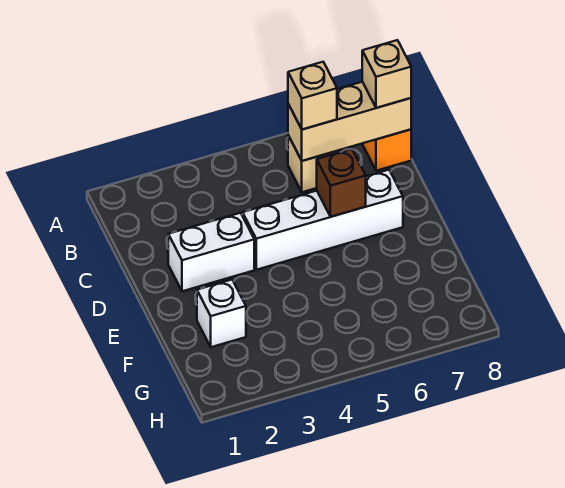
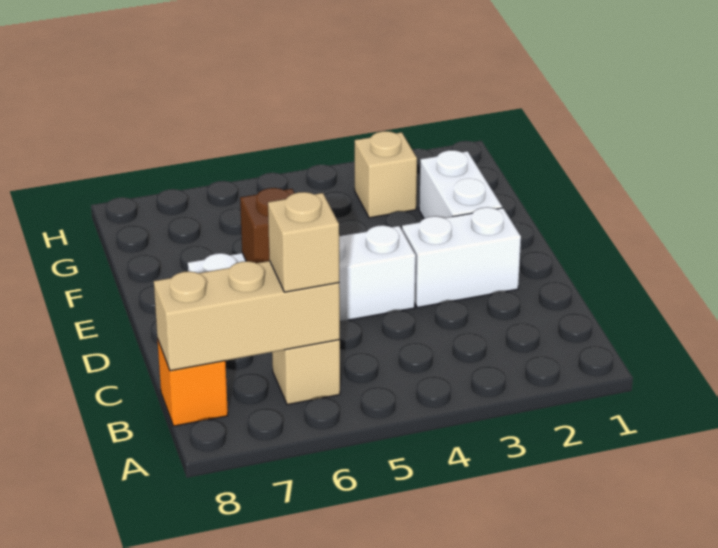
tan 1x1 brick [362,40,411,108] -> tan 1x1 brick moved to [355,131,417,218]
white 1x1 brick [197,280,246,347] -> white 1x2 brick [419,150,502,219]

